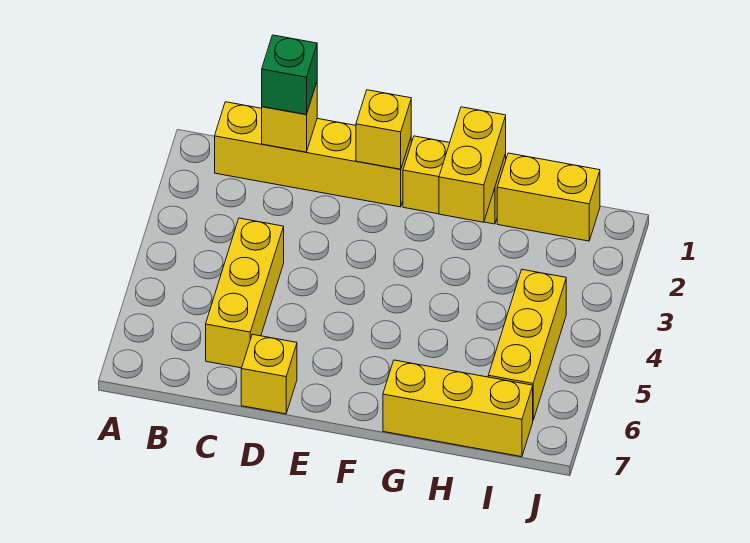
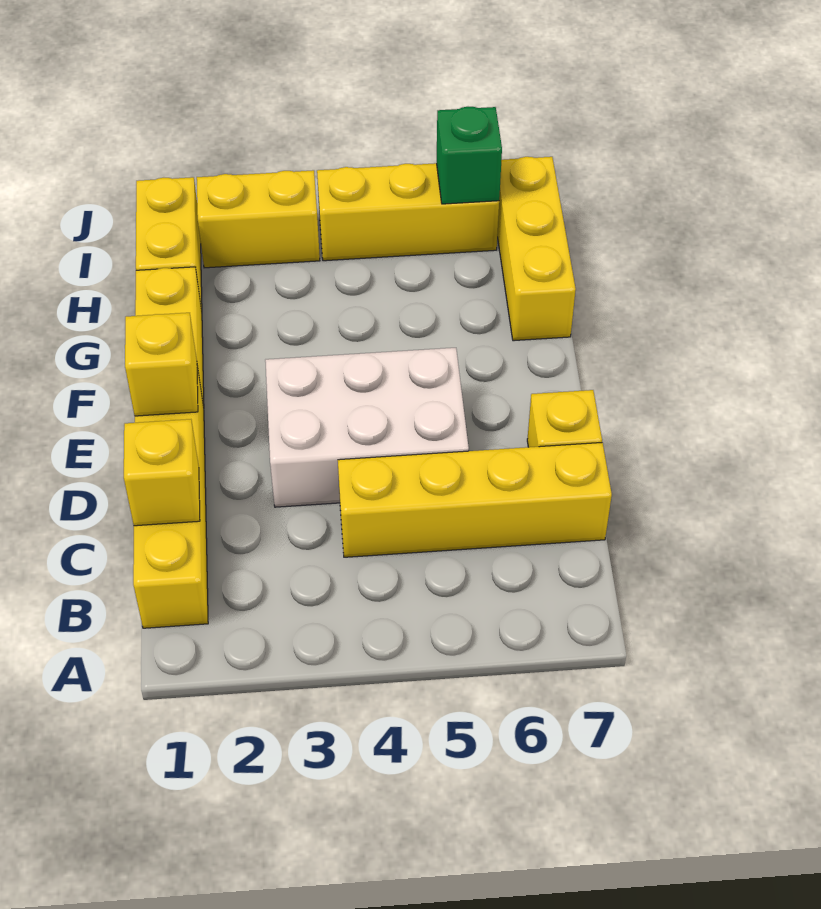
green 1x1 brick [262,35,317,115] -> green 1x1 brick moved to [437,107,502,204]
yellow 1x3 brick [206,218,284,368] -> yellow 1x4 brick [338,443,612,557]
none -> white 2x3 brick [265,348,469,507]
yellow 1x2 brick [439,107,506,222] -> yellow 1x2 brick moved to [197,170,320,268]

